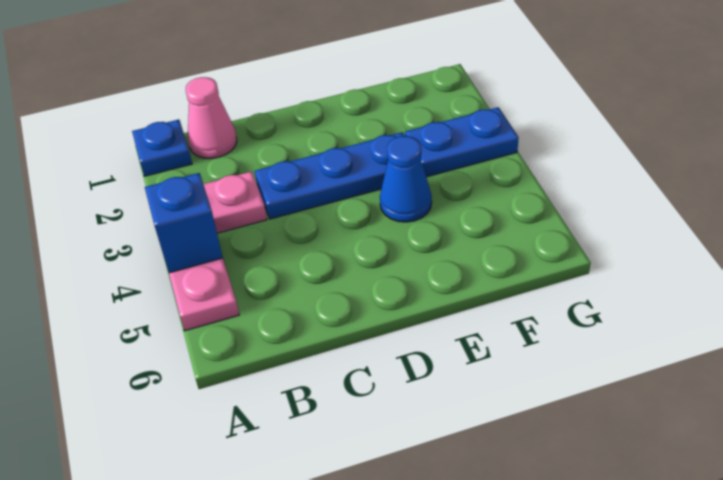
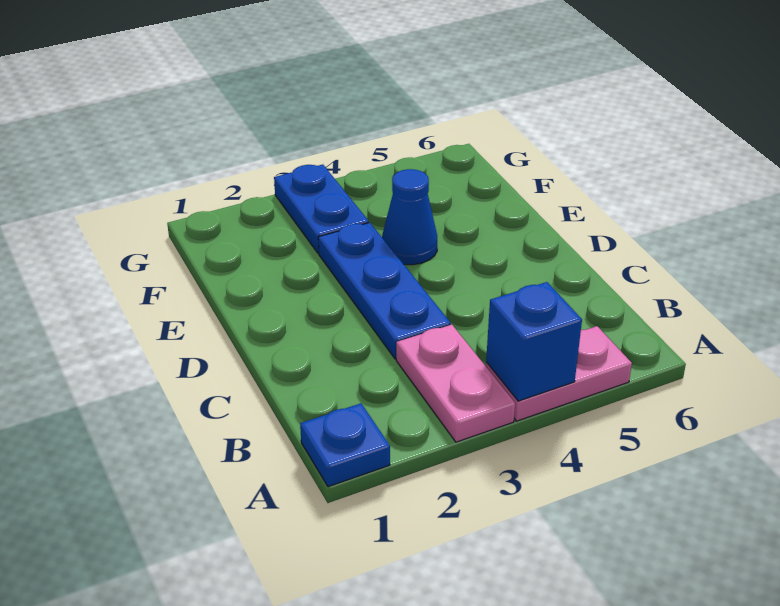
pink 1x1 cone [186,77,237,159] -> none

